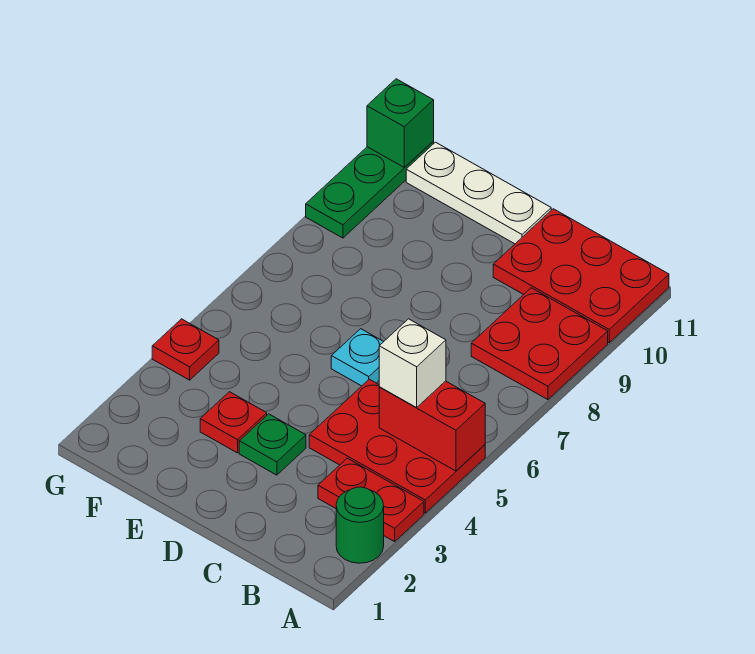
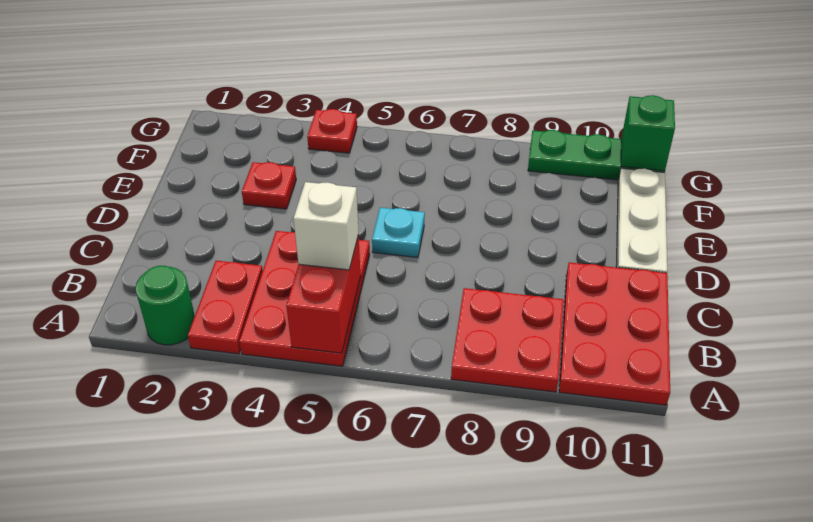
green 1x1 plate [239,414,306,475] -> none

